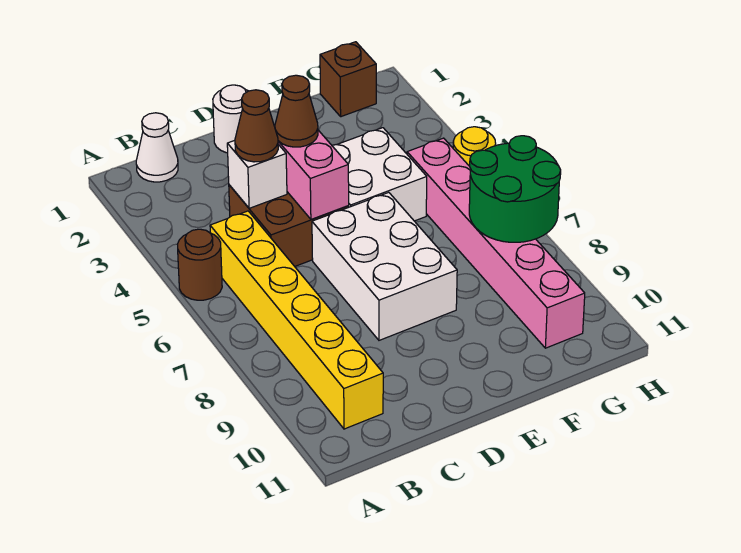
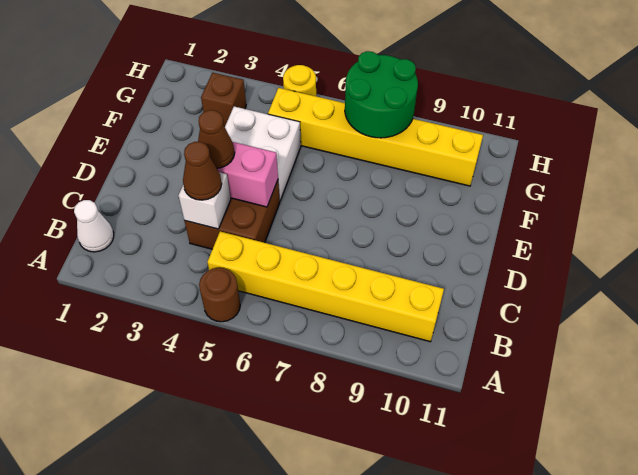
white 1x1 round brick [213,85,248,153] -> none
white 2x3 brick [312,192,457,340] -> none
brown 1x1 brick [320,42,376,117] -> brown 1x1 brick moved to [201,72,246,127]
pink 1x6 brick [407,138,585,348] -> yellow 1x6 brick [268,88,483,186]

